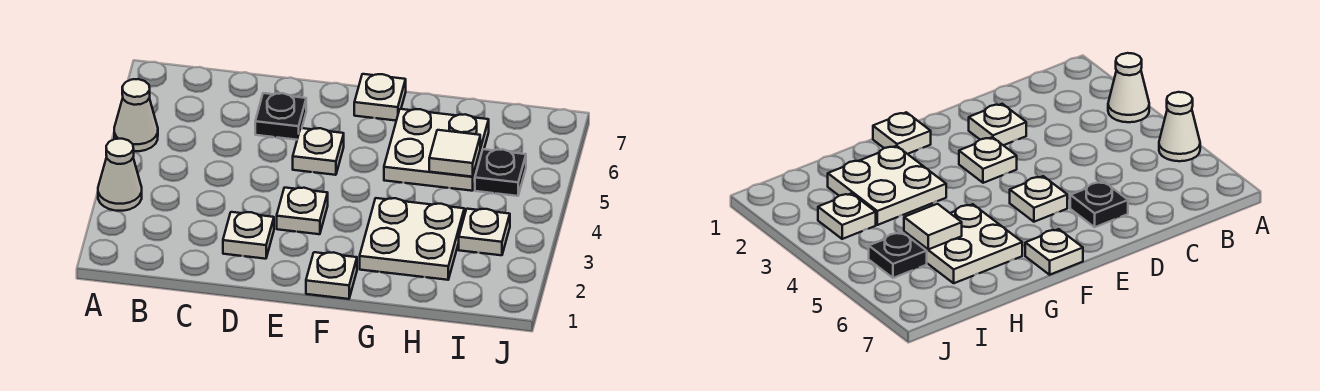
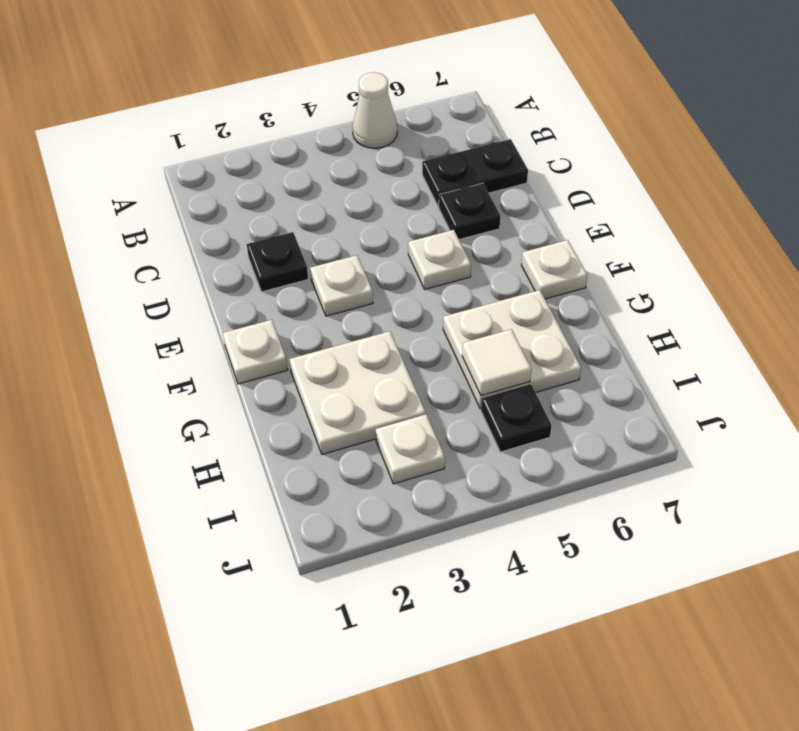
white 1x1 cone [98,139,142,211] -> none
none -> black 1x2 plate [422,139,528,206]
white 1x1 plate [223,212,274,259] -> black 1x1 plate [247,232,308,292]

